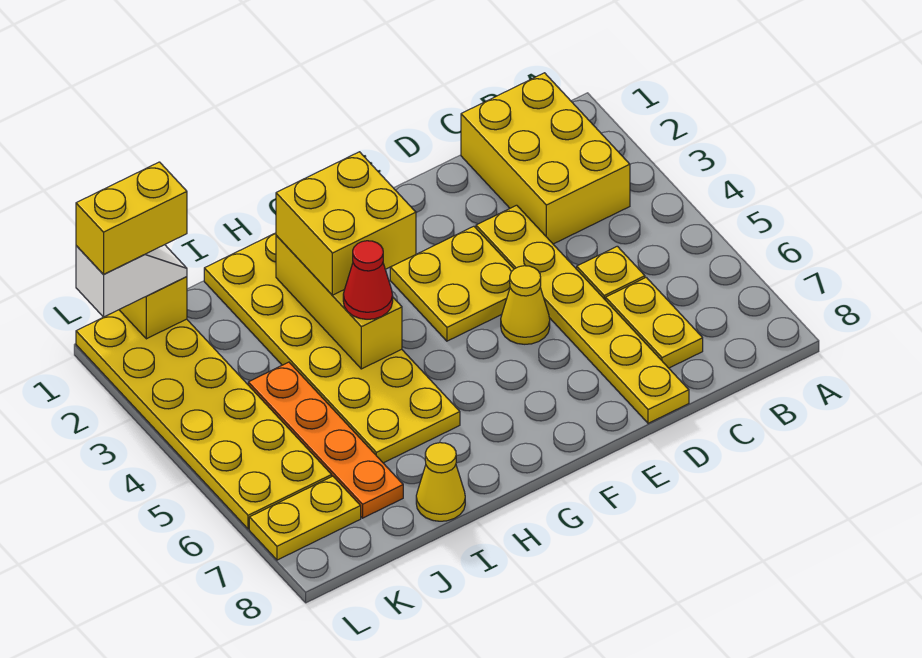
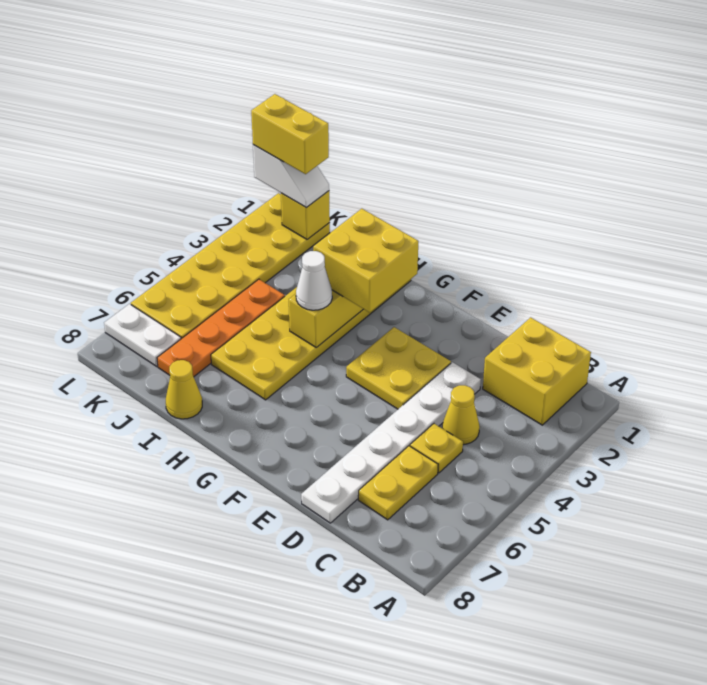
yellow 2x3 brick [461,73,630,244] -> yellow 2x2 brick [483,317,591,425]
yellow 1x6 plate [476,205,689,423] -> white 1x6 plate [301,362,481,523]
yellow 1x1 cone [501,266,550,344] -> yellow 1x1 cone moved to [442,385,480,445]
red 1x1 cone [343,241,393,319] -> white 1x1 cone [296,251,332,310]
yellow 1x2 plate [249,476,361,560] -> white 1x2 plate [104,304,181,366]

